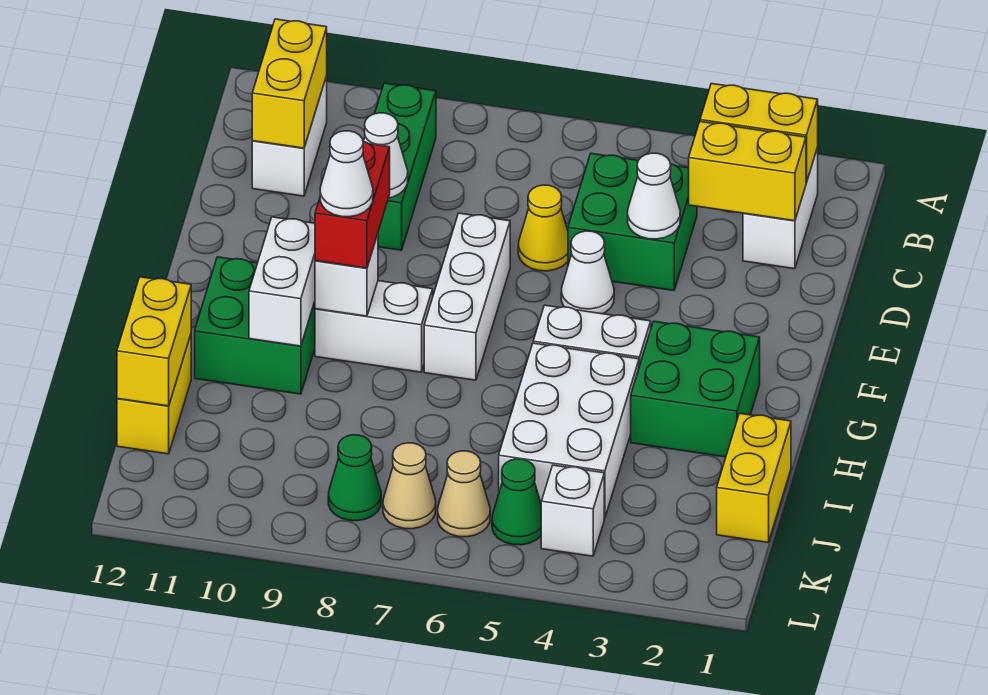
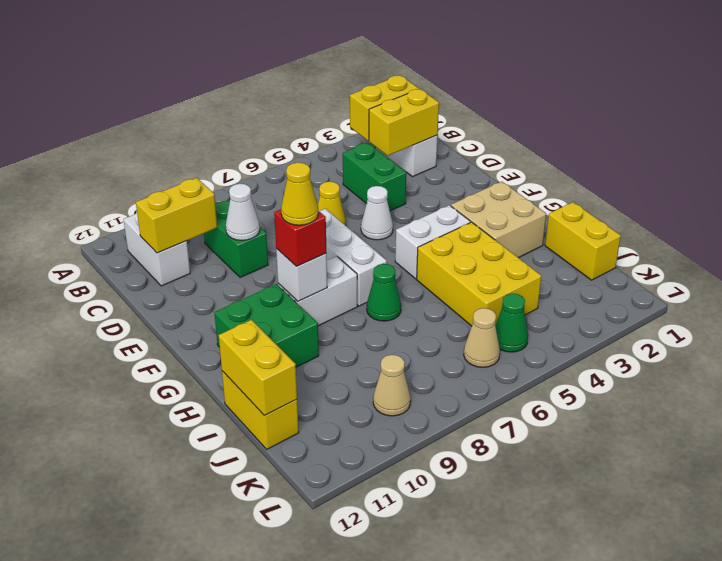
green 1x3 brick [375,83,436,250] -> green 1x2 brick [204,200,268,278]
yellow 1x2 brick [252,19,327,148] -> yellow 1x2 brick turned to [136,178,217,253]
green 2x2 brick [568,153,697,291] -> green 1x2 brick [343,143,406,211]
white 1x1 cone [628,153,680,239] -> none
red 1x2 brick [315,142,390,268] -> red 1x1 brick [274,209,326,266]
green 2x2 brick [631,321,760,457] -> tan 2x2 brick [451,182,546,258]
white 1x1 cone [320,131,373,217] -> yellow 1x1 cone [281,163,318,225]
white 1x2 brick [249,217,315,346] -> none
white 2x3 brick [499,343,639,518] -> yellow 2x3 brick [417,222,541,326]
white 1x1 brick [541,465,604,556] -> none
tan 1x1 cone [383,443,436,529] -> tan 1x1 cone moved to [373,355,411,416]
green 1x1 cone [328,435,381,521] -> green 1x1 cone moved to [367,264,401,321]

